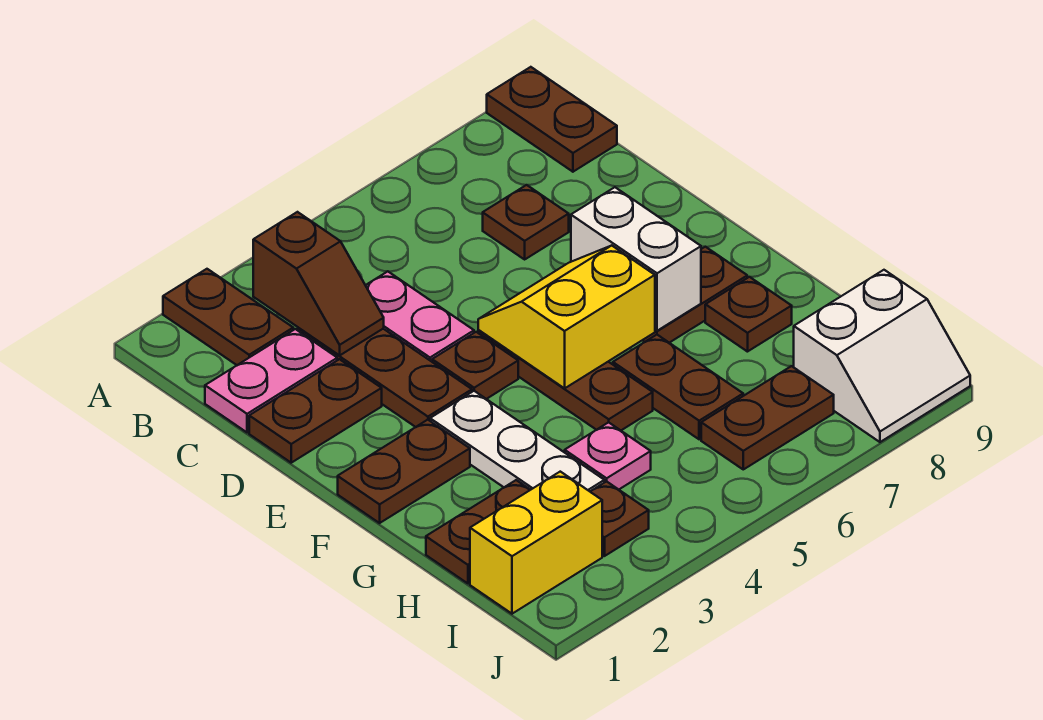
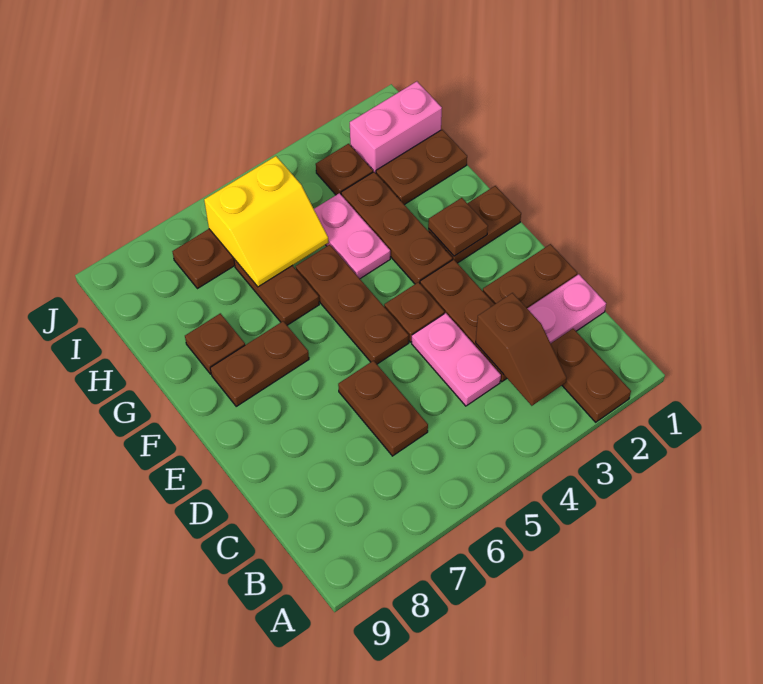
brown 1x2 plate [487,67,617,172] -> brown 1x2 plate moved to [338,361,428,456]
brown 1x2 slope [253,212,384,355] -> brown 1x2 slope turned to [476,293,567,406]
brown 1x1 plate [483,185,569,259] -> brown 1x1 plate moved to [428,198,488,256]
yellow 2x2 slope [478,245,655,388] -> yellow 2x2 slope moved to [204,156,329,287]
white 1x2 brick [571,187,701,331] -> none
white 1x3 plate [430,391,604,491] -> brown 1x3 plate [341,172,452,284]
pink 1x1 plate [565,422,651,489] -> pink 1x2 plate [314,193,390,279]
yellow 1x2 brick [470,472,602,614] -> pink 1x2 brick [350,81,442,173]
white 2x2 slope [794,270,970,442] -> none

